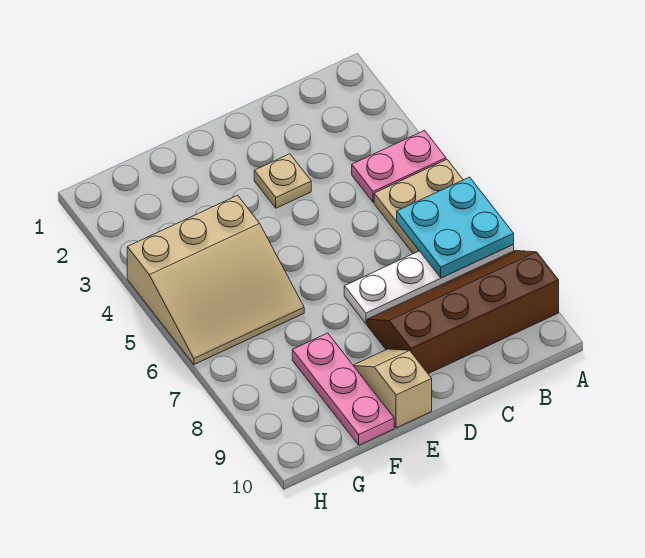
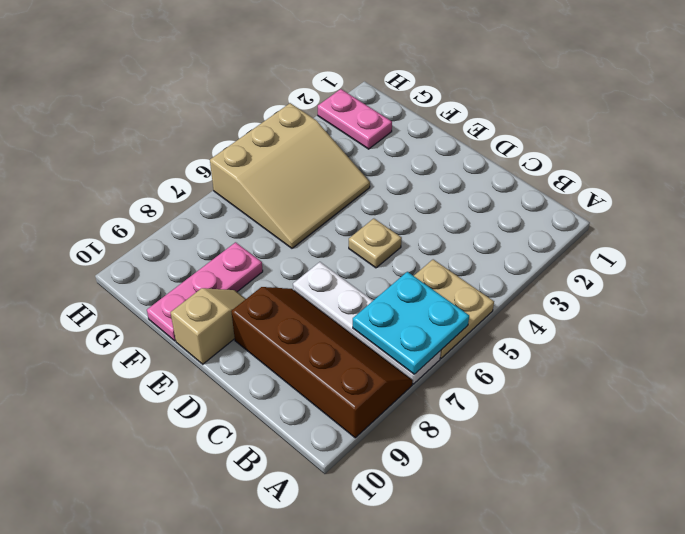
pink 1x2 plate [352,131,446,202] -> pink 1x2 plate moved to [318,89,392,149]
tan 1x1 plate [254,154,311,208] -> tan 1x1 plate moved to [349,219,402,268]
tan 3x3 slope [127,195,304,364] -> tan 3x3 slope turned to [210,103,370,248]

